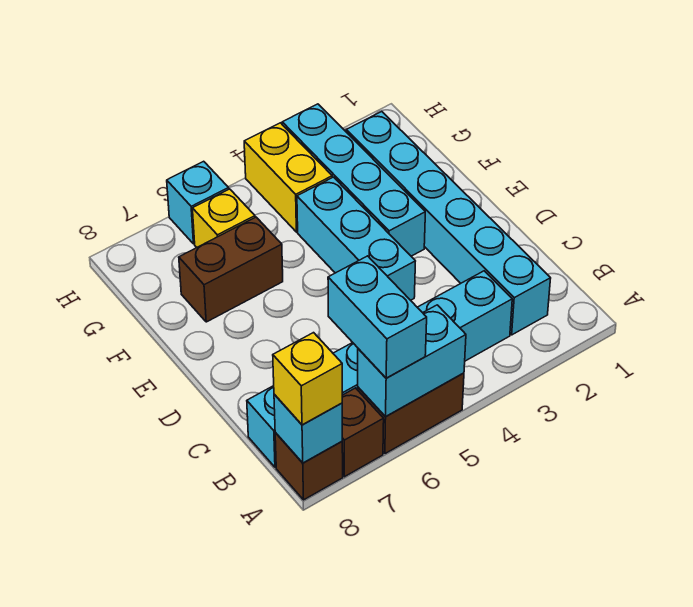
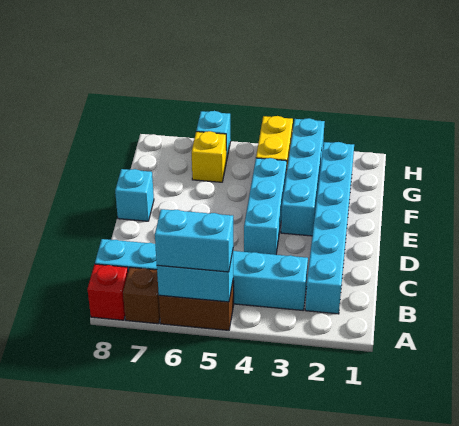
cyan 1x2 brick [328,256,427,378] -> cyan 1x2 brick turned to [155,209,233,272]
brown 1x1 brick [275,433,343,500] -> red 1x1 brick [87,264,128,320]
cyan 1x1 brick [274,394,342,463] -> cyan 1x1 brick moved to [115,169,154,221]
yellow 1x1 brick [273,333,342,425] -> none
brown 1x2 brick [179,217,283,322] -> none

